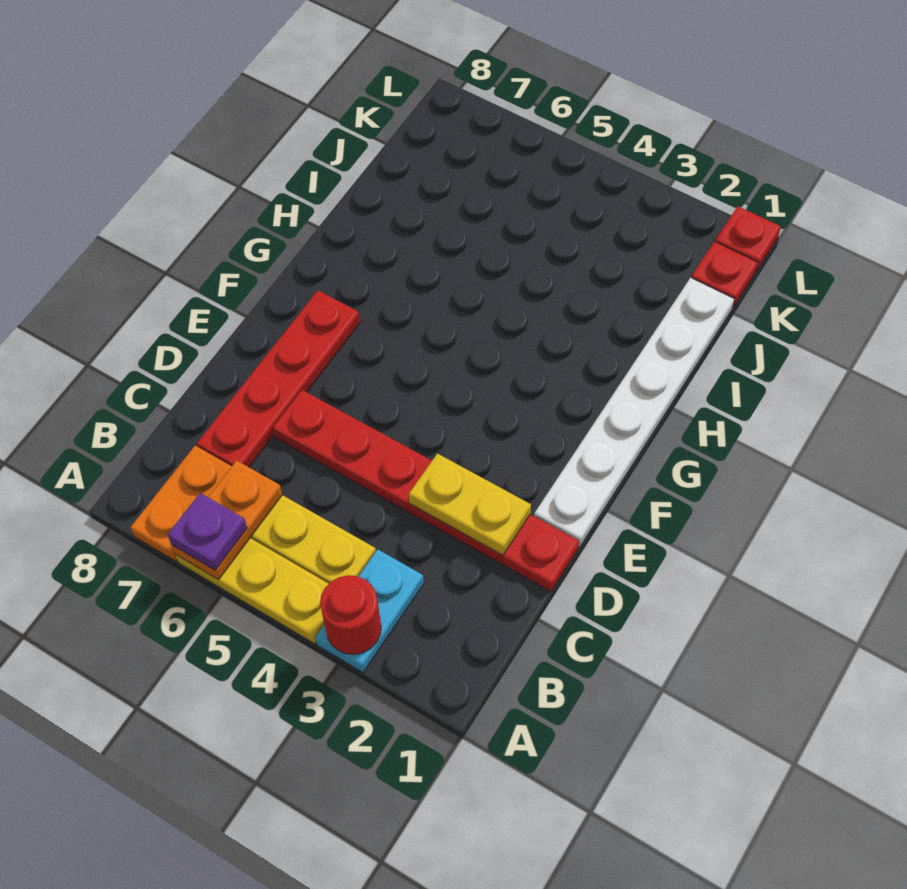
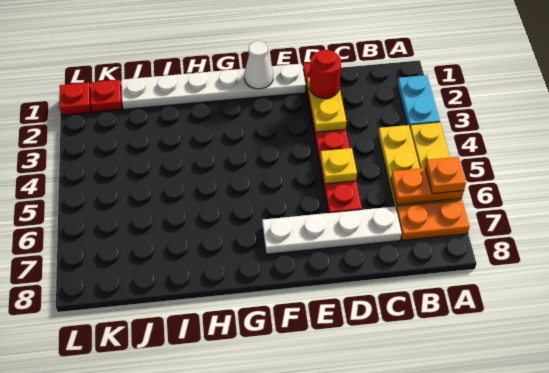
cyan 1x2 plate [316,549,424,672] -> cyan 1x2 plate turned to [397,75,440,127]
red 1x1 round brick [320,575,381,655] -> red 1x1 round brick moved to [310,50,341,98]
purple 1x1 plate [168,493,247,570] -> orange 1x1 plate [425,157,466,194]
red 1x4 plate [197,291,360,467] -> white 1x4 plate [262,207,402,254]
none -> yellow 1x1 plate [320,148,357,184]
none -> white 1x1 cone [244,41,273,89]

